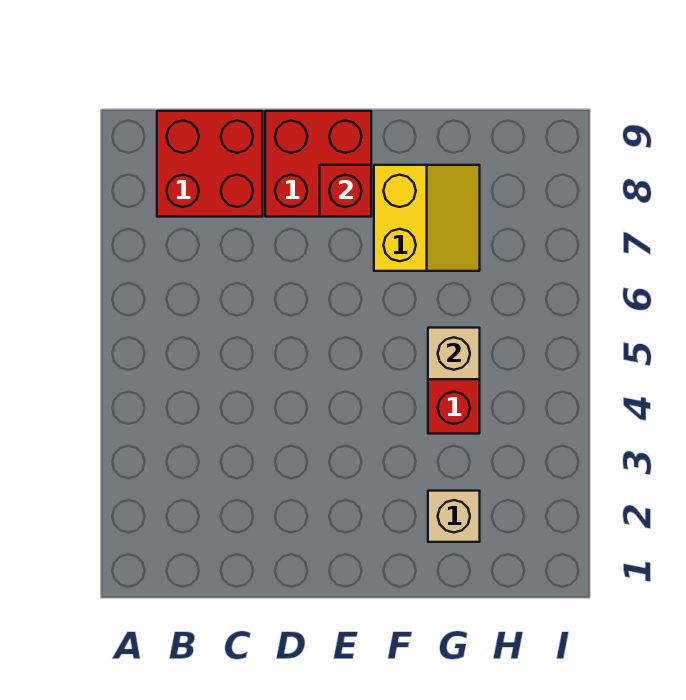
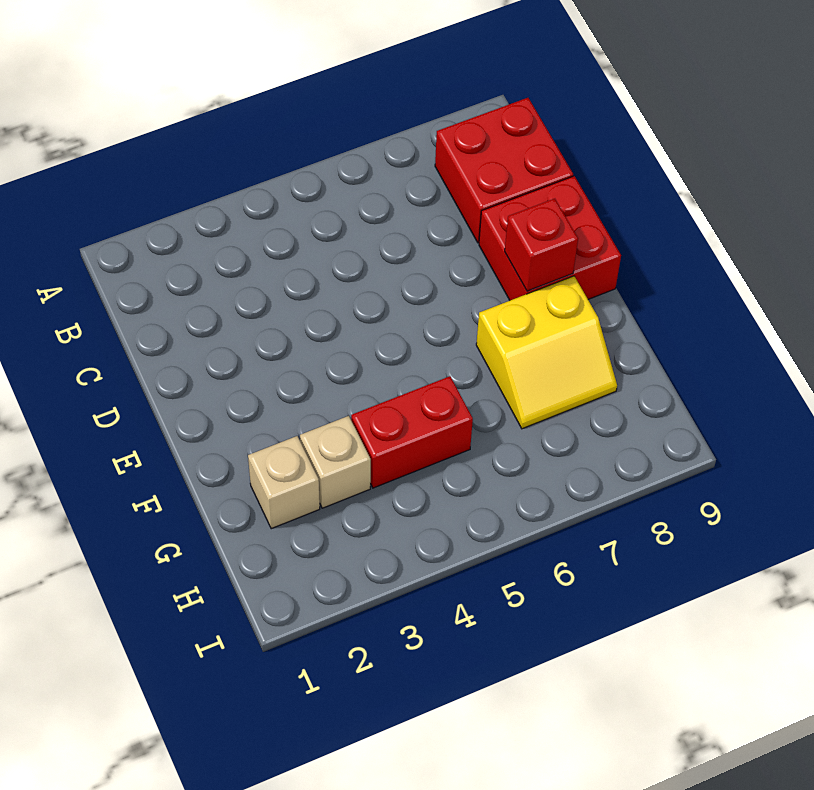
tan 1x1 brick [428,328,480,379] -> tan 1x1 brick moved to [300,416,371,508]

